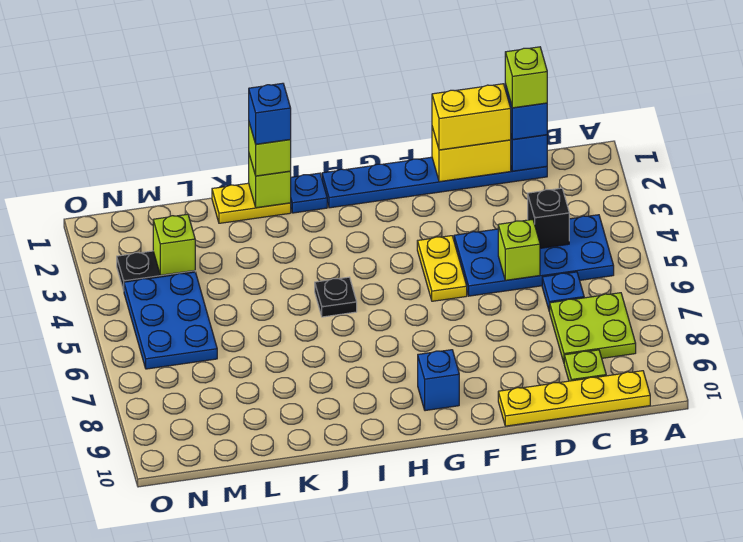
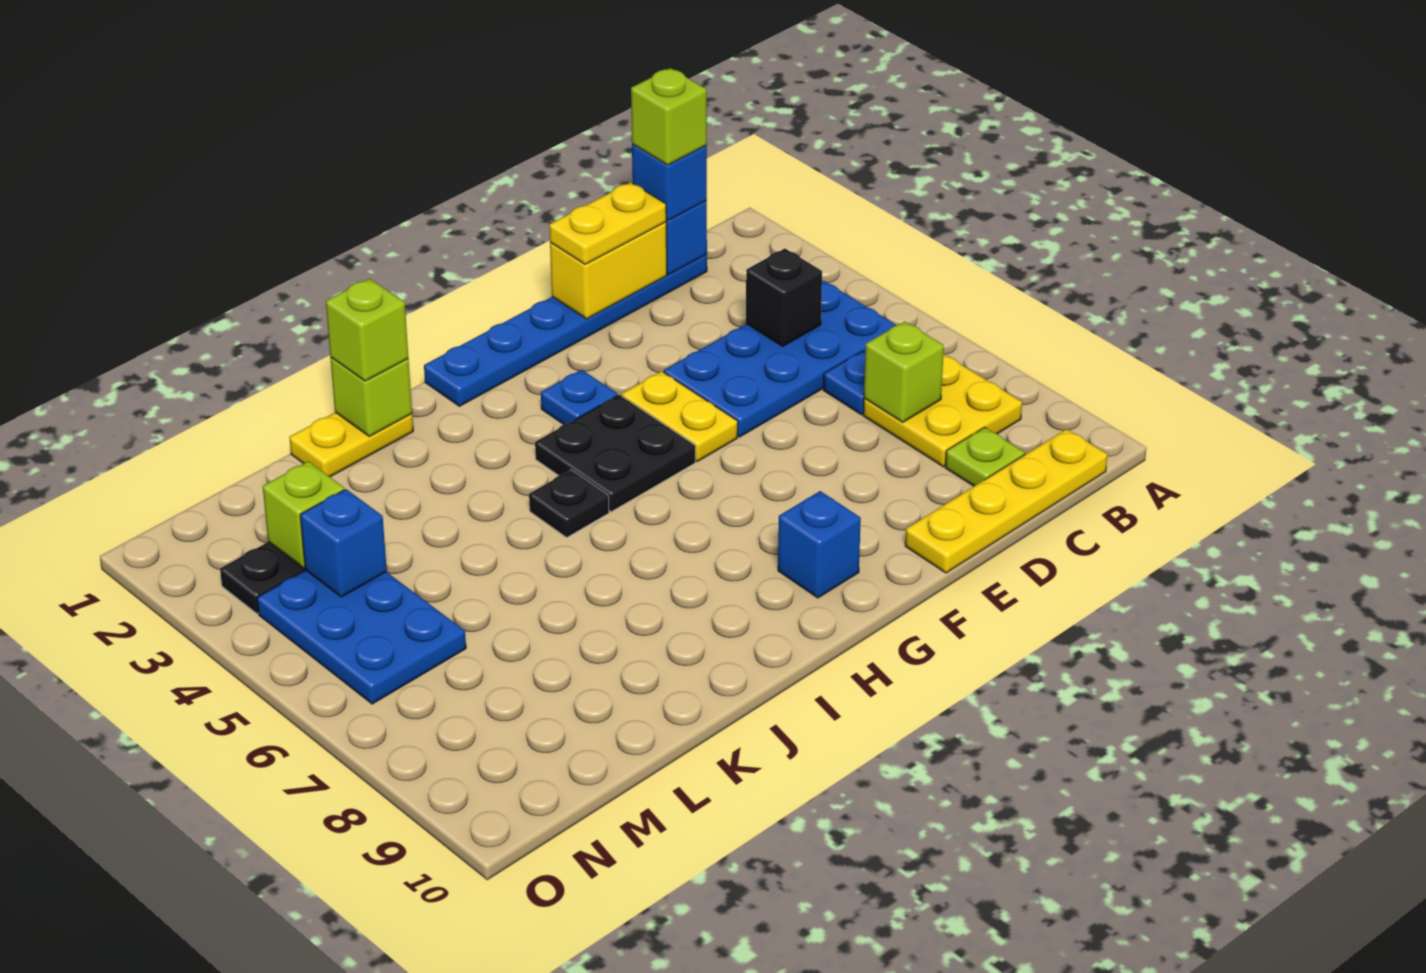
lime 2x2 plate [549,293,636,362] -> yellow 2x2 plate [863,354,1022,467]
yellow 1x2 brick [432,84,511,150] -> yellow 1x2 plate [549,182,666,264]
lime 1x1 brick [498,219,540,280] -> lime 1x1 brick moved to [864,321,944,422]
none -> black 2x2 plate [535,395,695,512]
blue 1x1 plate [291,173,327,213] -> blue 1x1 plate moved to [541,370,618,425]
blue 1x1 brick [249,83,291,144] -> blue 1x1 brick moved to [300,489,387,597]

